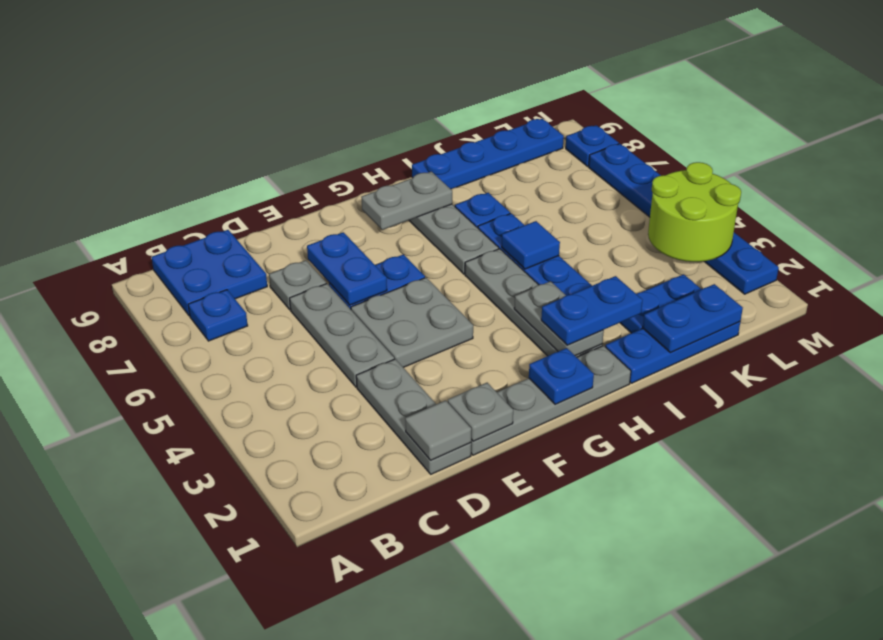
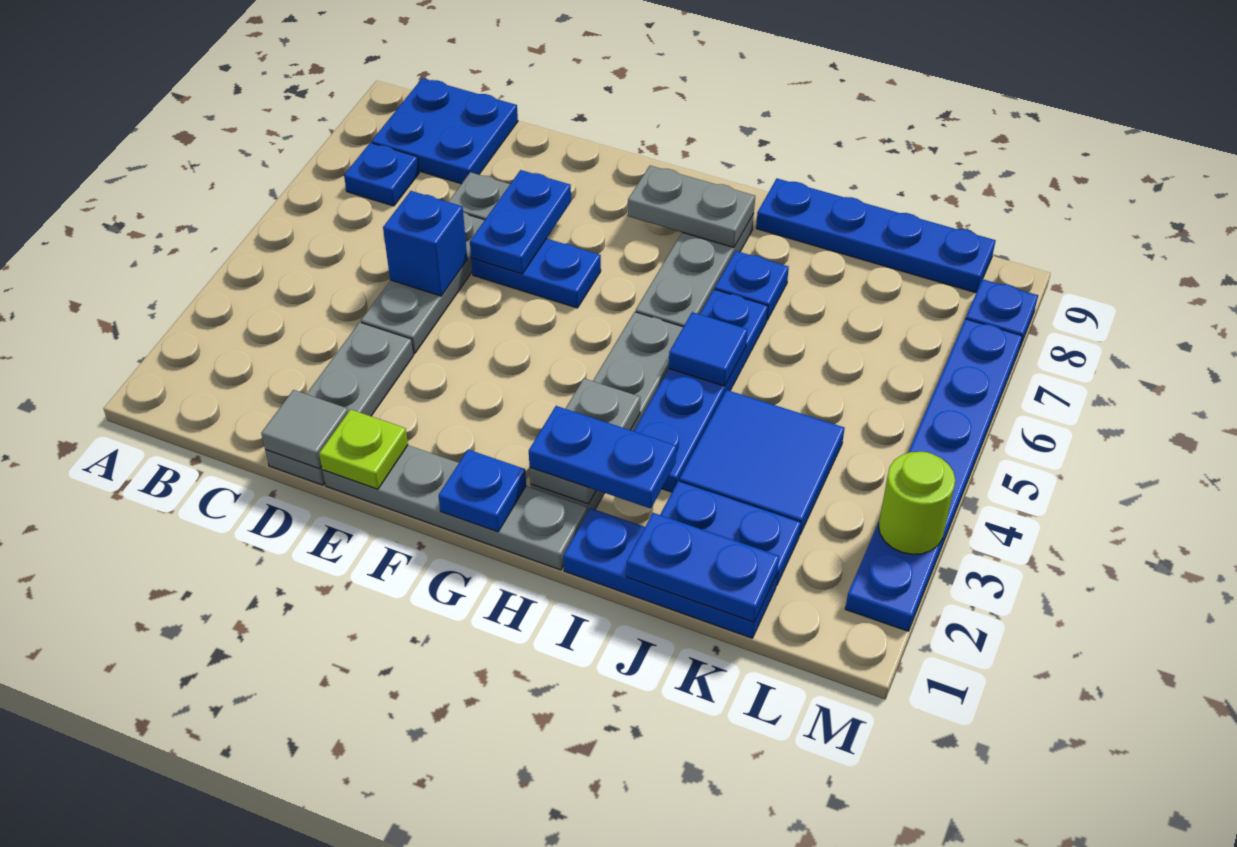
none -> blue 1x1 brick [383,191,467,296]
grey 1x1 plate [448,383,513,441] -> lime 1x1 plate [319,409,408,489]
grey 2x2 plate [351,278,473,367] -> none
none -> blue 2x2 tile [679,390,845,535]
lime 2x2 round brick [648,162,741,262] -> lime 1x1 round brick [879,452,955,554]

